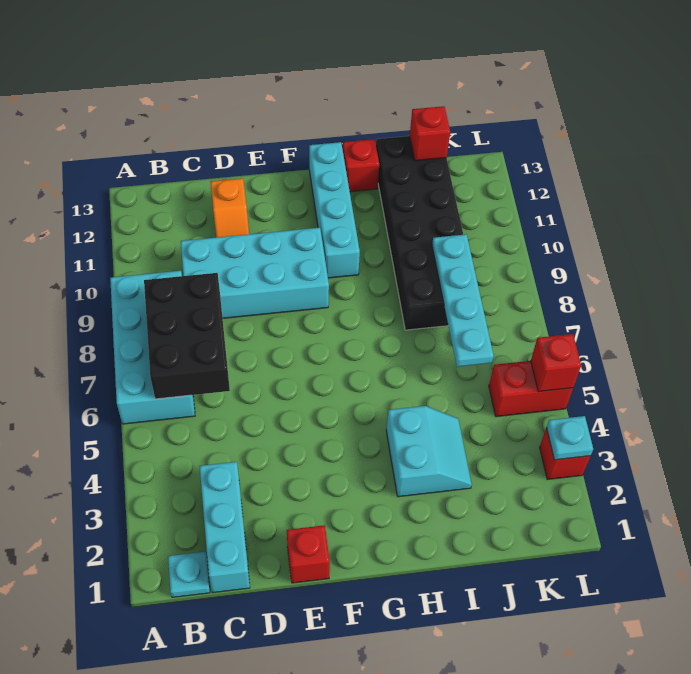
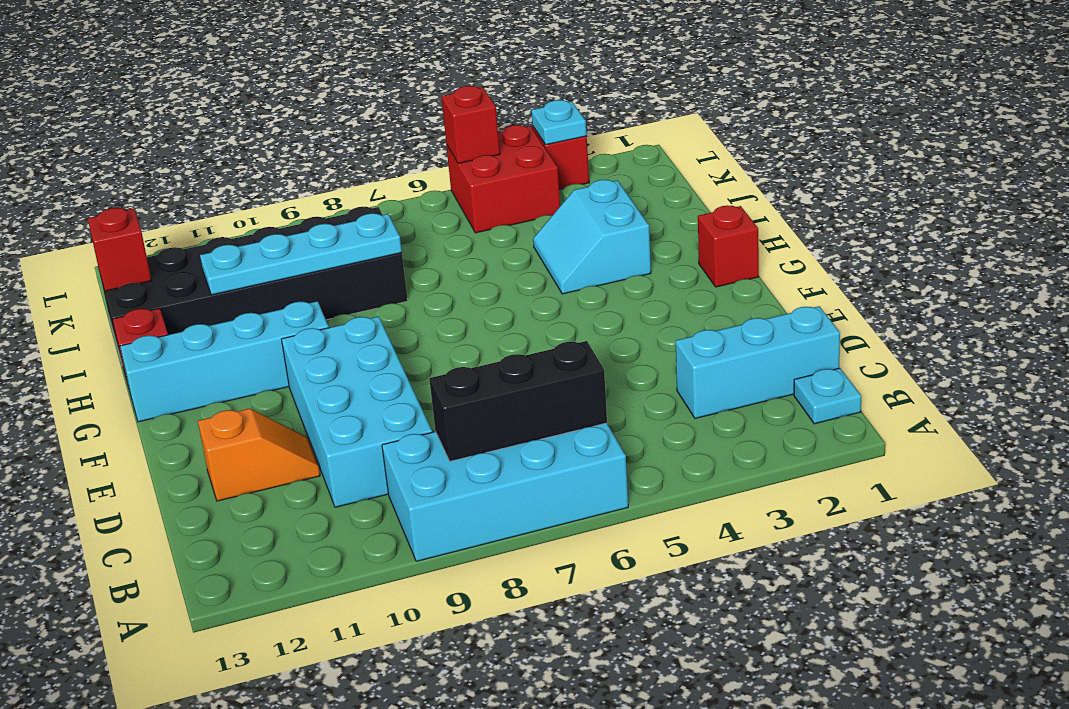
black 2x3 brick [144,273,230,399] -> black 1x3 brick [429,341,607,461]
red 1x1 brick [287,525,330,583] -> red 1x1 brick moved to [698,205,759,287]
cyan 2x2 slope [386,406,472,497] -> cyan 2x2 slope turned to [533,180,651,294]
cyan 1x4 plate [432,234,494,367] -> cyan 1x4 plate moved to [200,213,402,295]
red 1x2 brick [489,361,573,417] -> red 2x2 brick [446,125,560,233]

